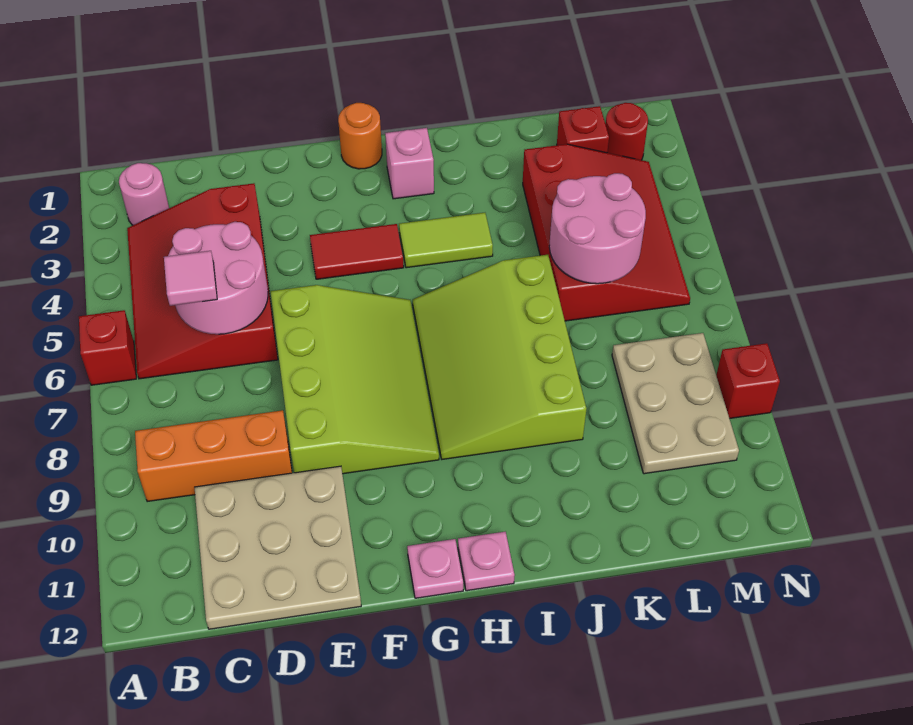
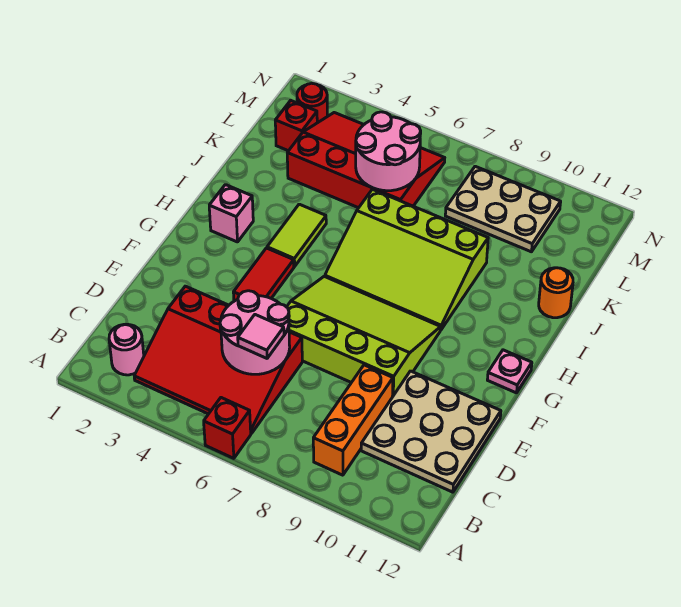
orange 1x1 round brick [338,103,382,169] -> orange 1x1 round brick moved to [539,268,573,318]
pink 1x1 plate [458,532,515,591] -> none
red 1x1 brick [716,343,780,419] -> none

